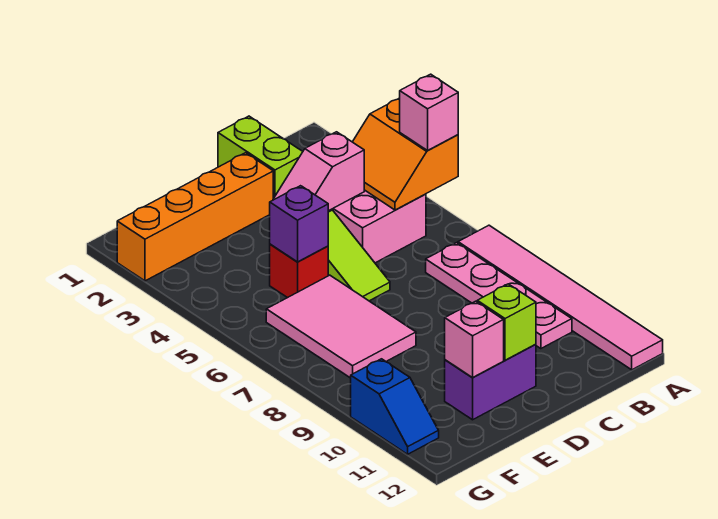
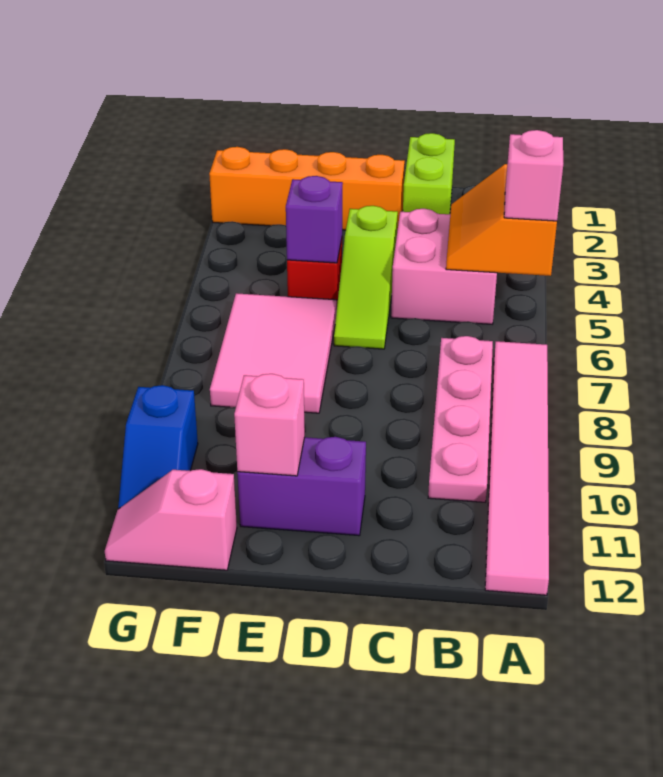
pink 1x2 slope [273,132,364,211] -> pink 1x2 slope moved to [105,469,237,570]
lime 1x1 brick [477,284,536,360] -> none

